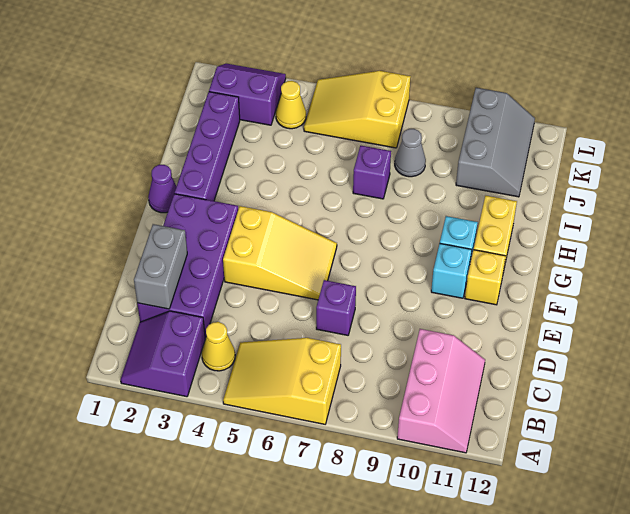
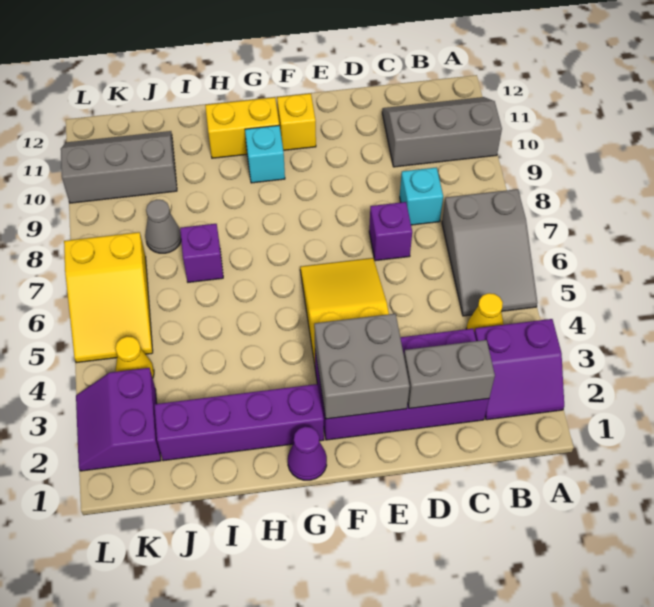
yellow 2x3 slope [223,338,341,424] -> grey 2x3 slope [442,189,537,316]
pink 2x3 slope [397,329,485,453] -> grey 2x3 slope [382,97,502,167]
none -> grey 2x2 brick [314,314,410,419]
cyan 1x1 brick [431,243,472,298] -> cyan 1x1 brick moved to [400,167,443,225]

